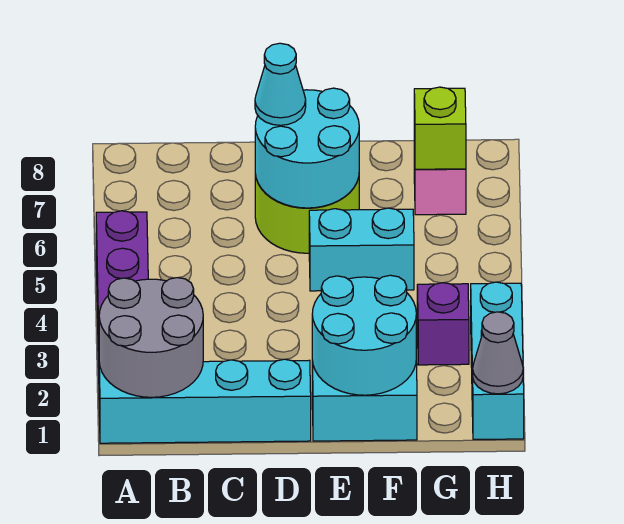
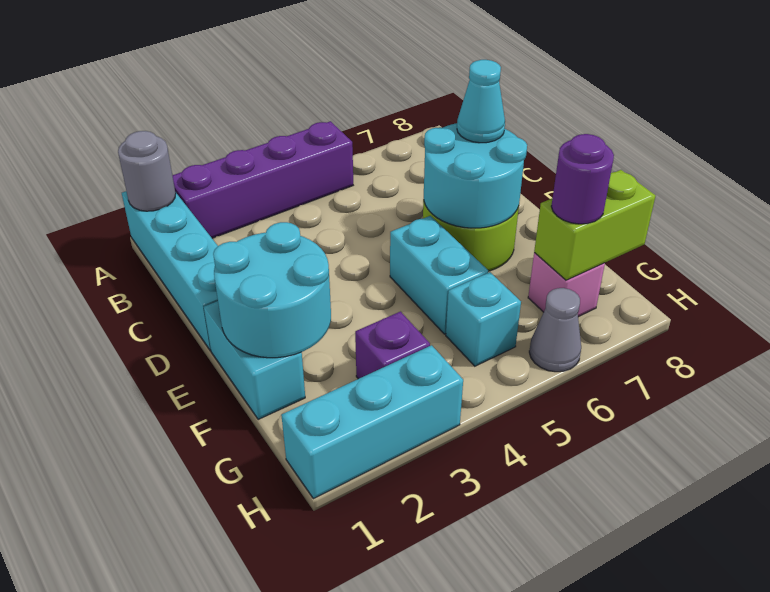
grey 2x2 round brick [99,278,203,397] -> grey 1x1 round brick [118,131,176,211]
none -> cyan 1x1 brick [446,272,521,366]
lime 1x1 brick [414,87,466,169] -> lime 1x2 brick [534,170,655,280]
none -> purple 1x1 round brick [551,134,614,224]
grey 1x1 cone [473,312,523,394] -> grey 1x1 cone moved to [529,288,581,372]

